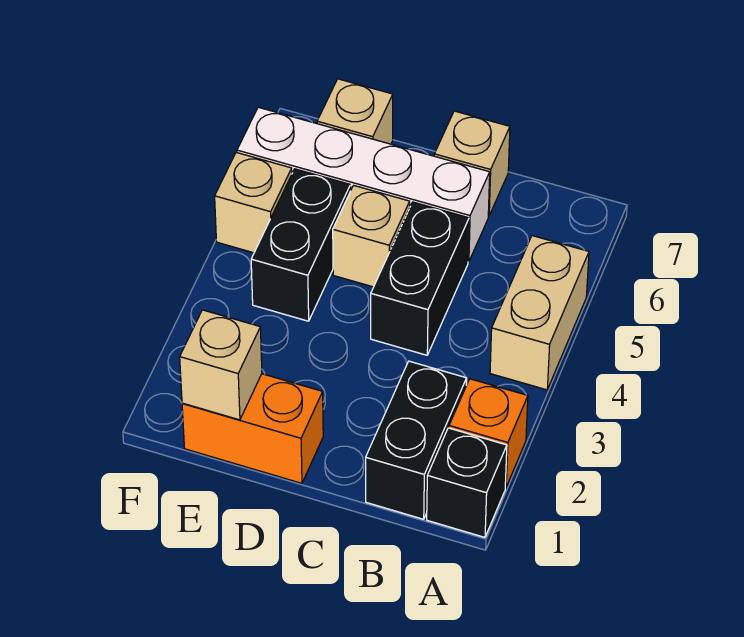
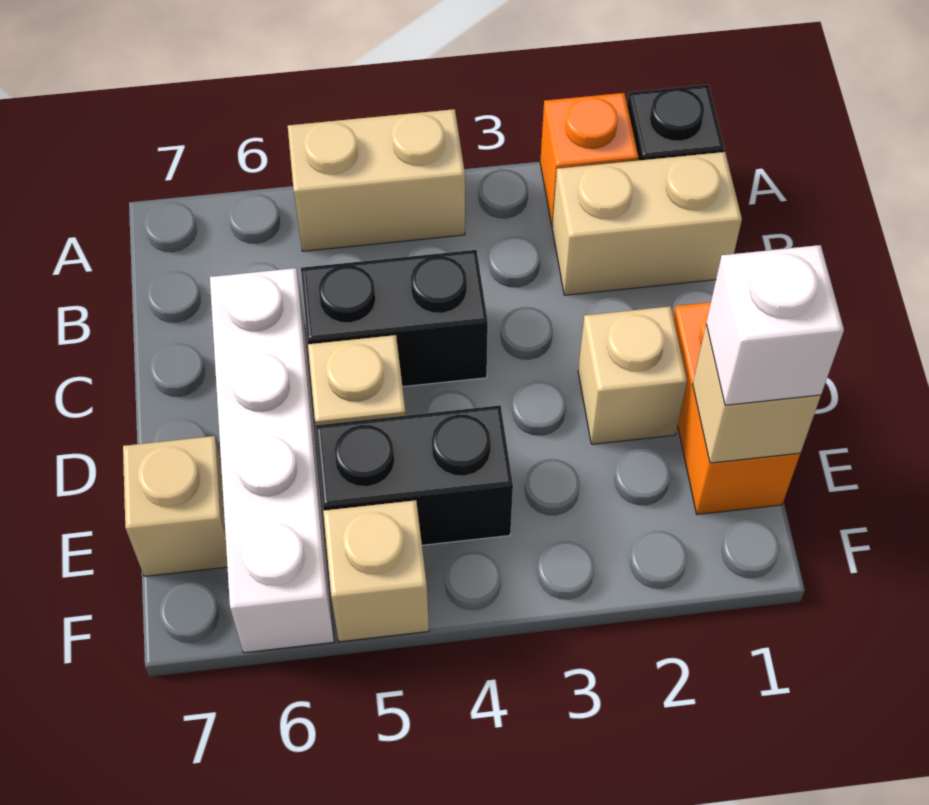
black 1x2 brick [366,361,467,519] -> tan 1x2 brick [552,152,742,295]
tan 1x1 brick [434,111,510,216] -> tan 1x1 brick moved to [578,306,687,444]
none -> white 1x1 brick [706,245,844,405]

